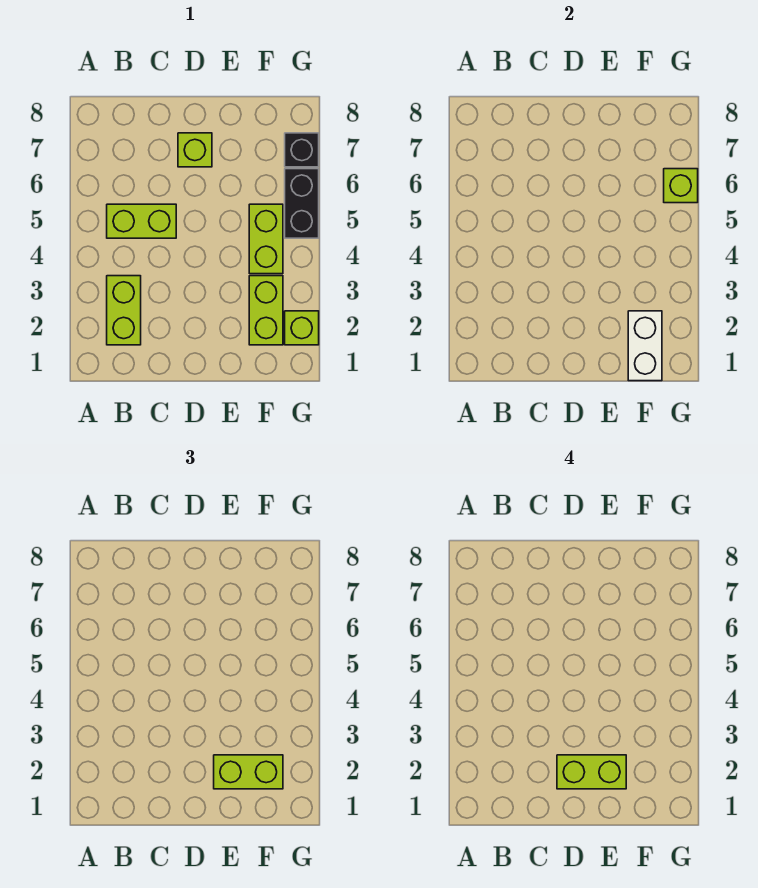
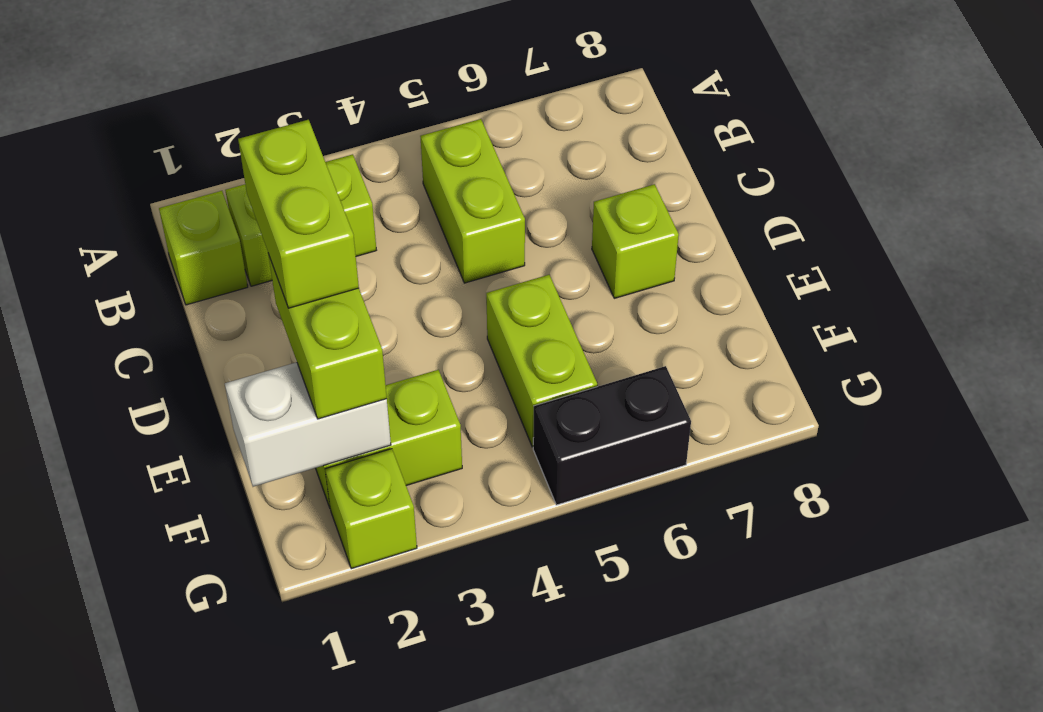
lime 1x2 brick [249,204,283,274] -> lime 1x2 brick turned to [486,275,597,447]
lime 1x1 brick [664,169,698,203] -> lime 1x1 brick moved to [159,191,248,305]
black 1x1 brick [285,133,319,167] -> none

